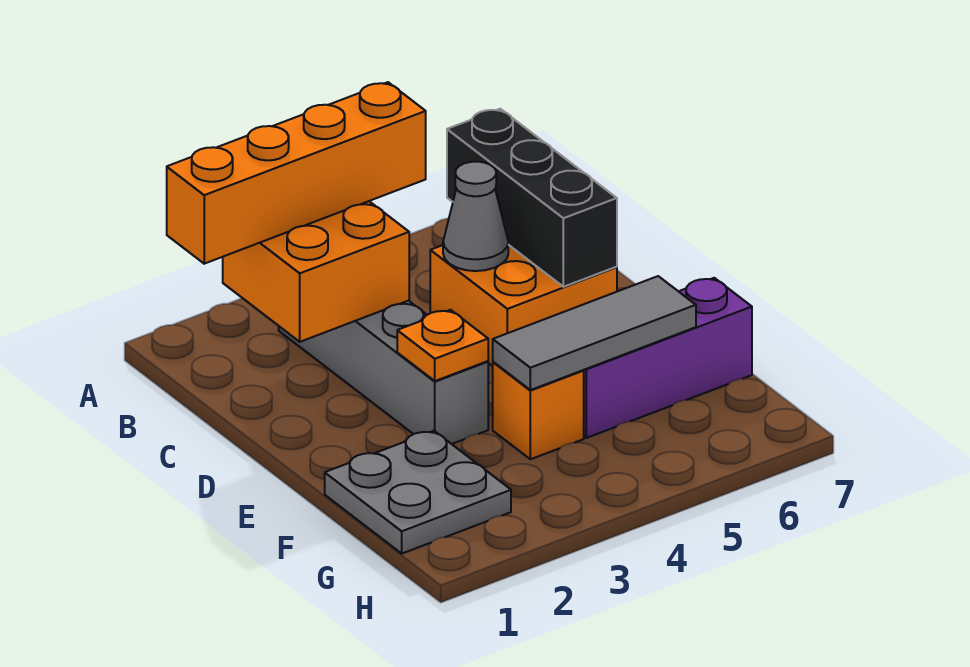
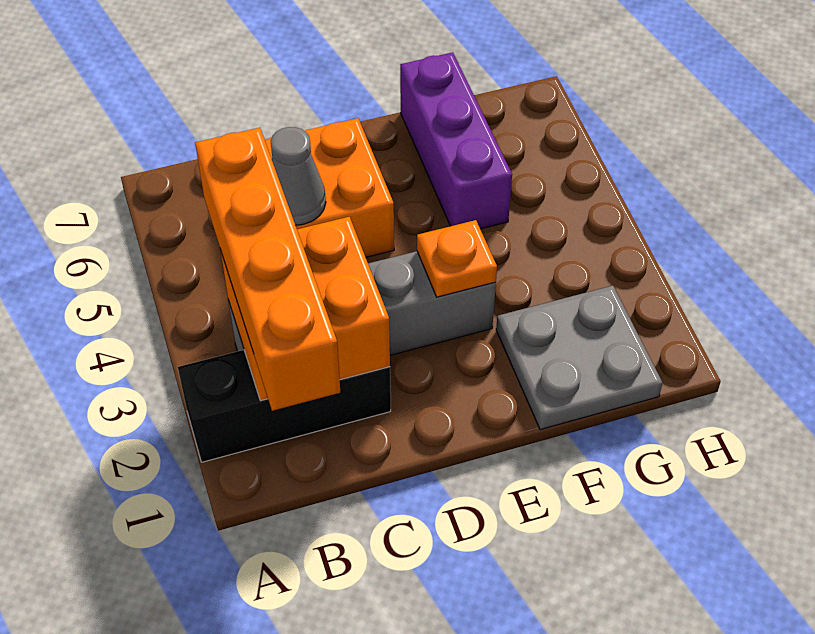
black 1x3 brick [447,109,617,287] -> black 1x3 brick moved to [178,350,391,462]
orange 1x1 brick [493,362,584,459] -> none
grey 1x3 tile [493,276,696,390] -> none

